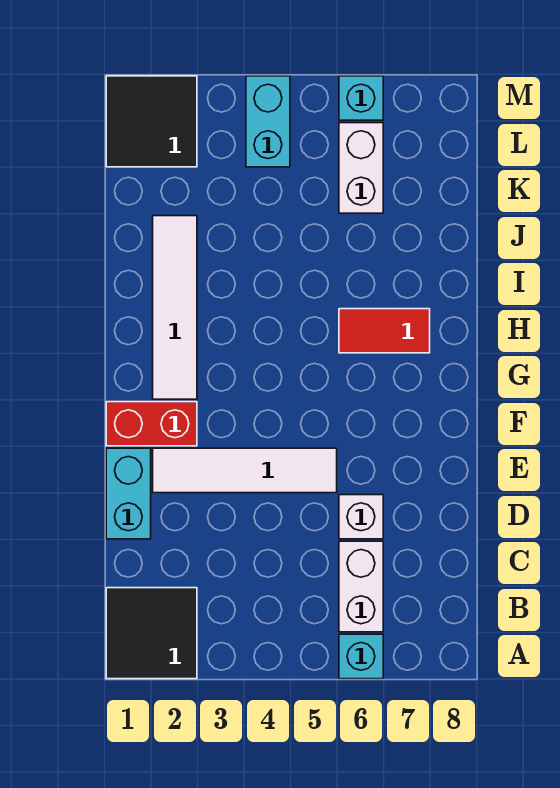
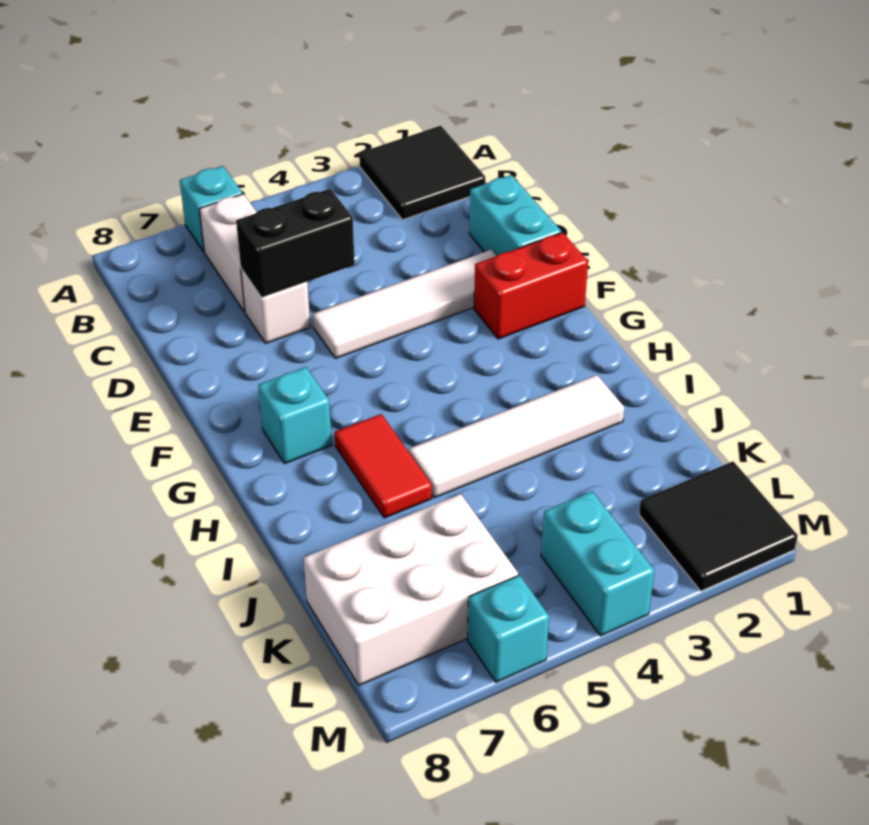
none -> black 1x2 brick [236,189,355,298]
white 1x4 tile [153,216,197,399] -> white 1x4 tile turned to [409,375,624,498]
none -> cyan 1x1 brick [258,367,332,464]
red 1x2 tile [339,309,430,353] -> red 1x2 tile turned to [335,414,432,518]
white 1x2 brick [339,123,383,213] -> white 2x3 brick [304,494,518,685]

